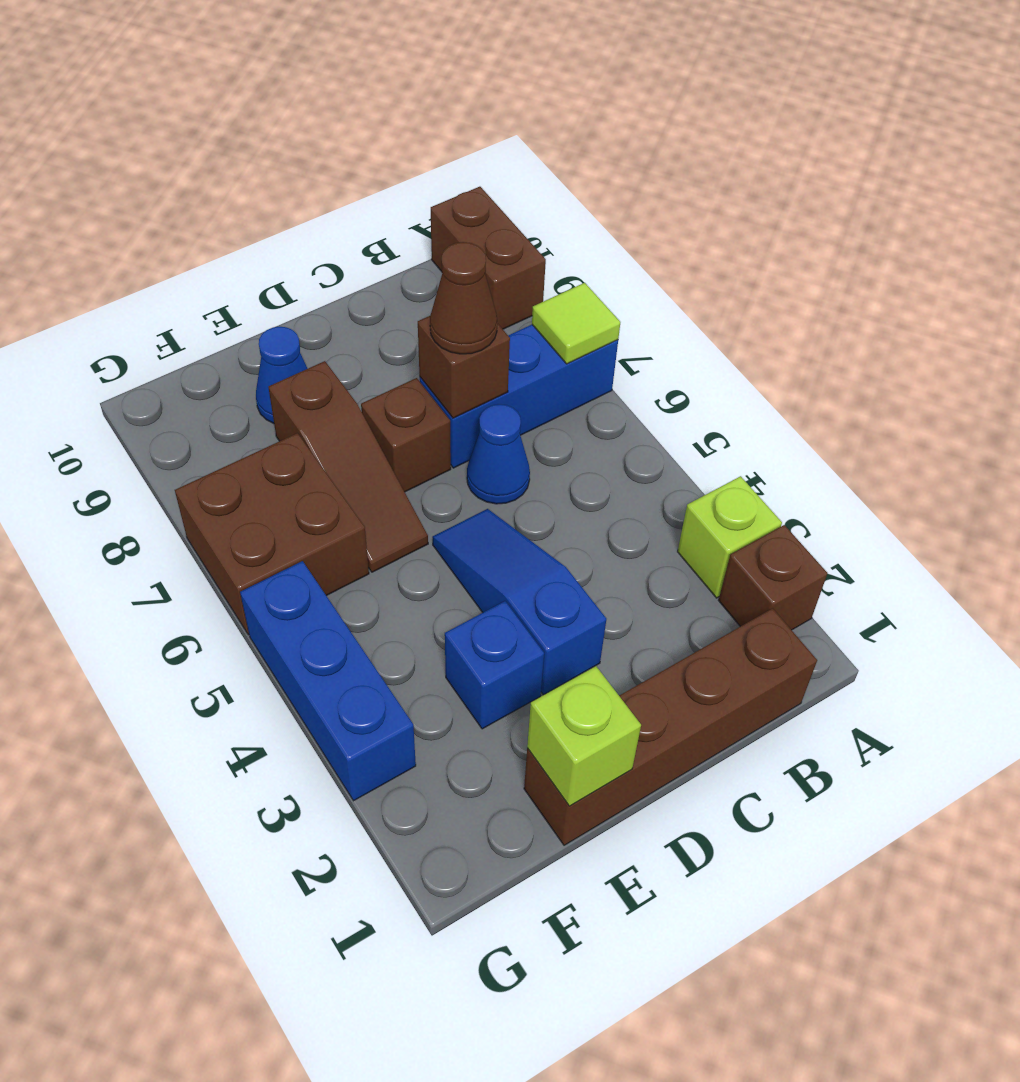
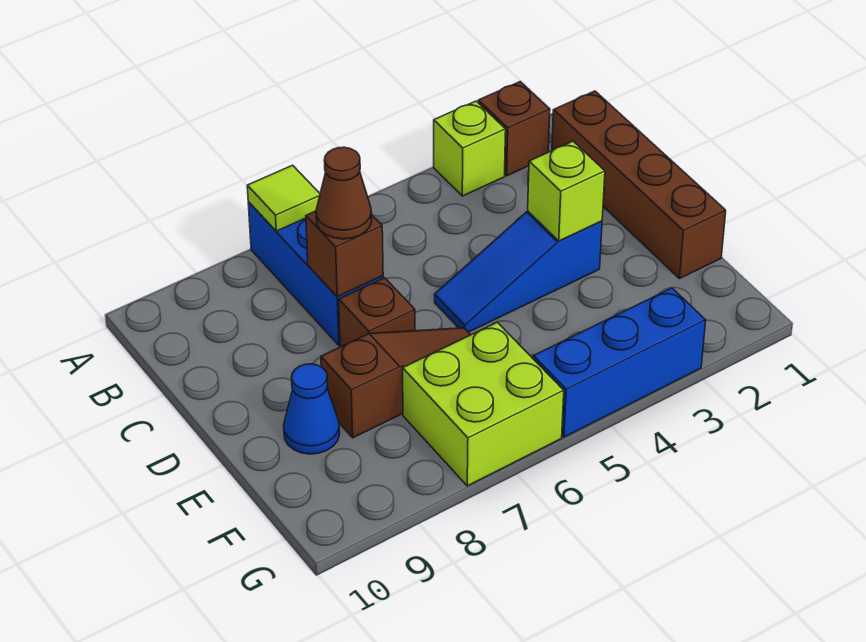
brown 1x2 brick [431,187,546,329] -> none
blue 1x1 cone [467,404,530,504] -> none
lime 1x1 brick [527,666,641,806] -> lime 1x1 brick moved to [528,141,605,241]
blue 1x1 brick [445,601,544,729] -> none
brown 2x2 brick [175,433,369,635] -> lime 2x2 brick [403,322,564,486]

